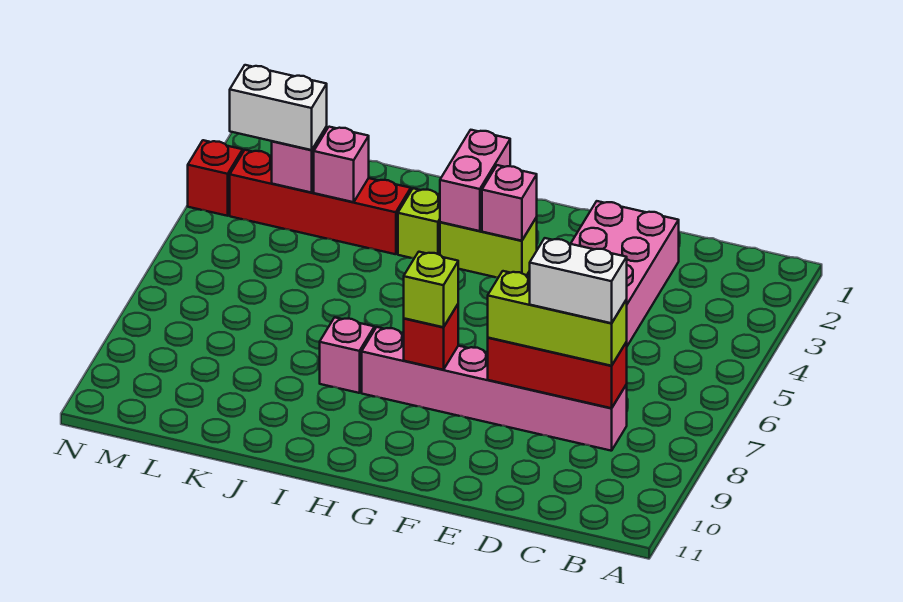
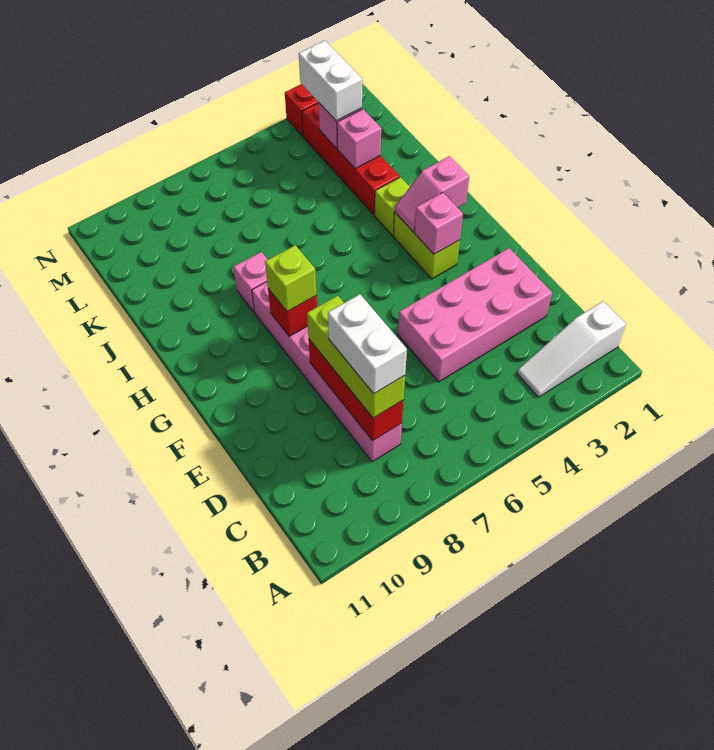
none -> white 1x3 slope [517,301,626,397]
pink 1x2 brick [440,130,510,231] -> pink 1x2 slope [395,156,469,232]

